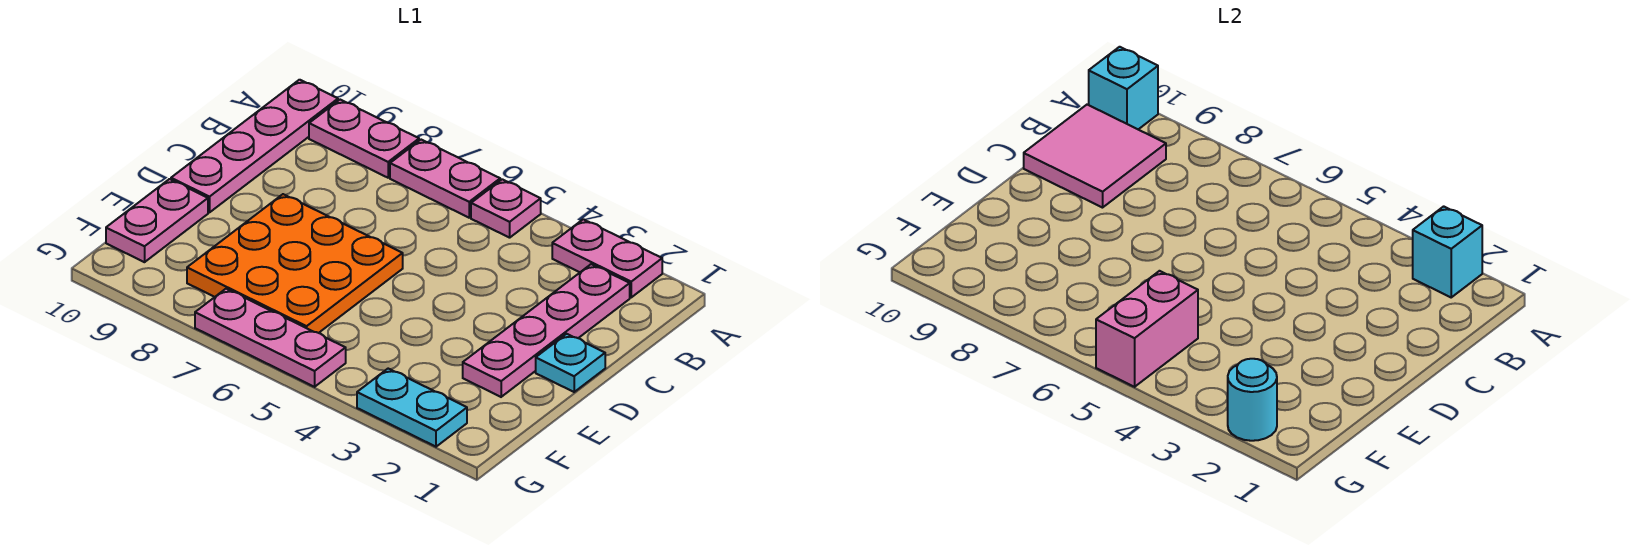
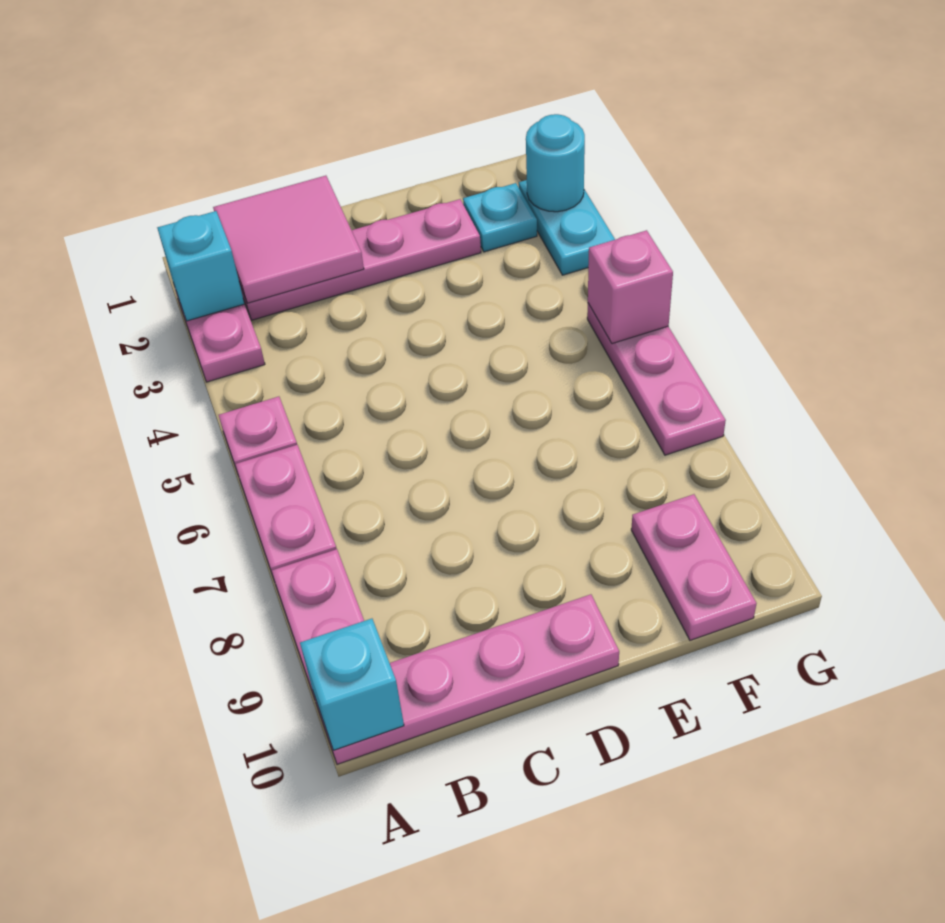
pink 2x2 tile [1024,105,1166,208] -> pink 2x2 tile moved to [213,176,364,303]
cyan 1x1 plate [536,334,605,392] -> cyan 1x1 plate moved to [463,183,537,252]
orange 3x3 plate [187,194,403,333] -> none
pink 1x2 plate [106,179,208,262] -> pink 1x2 plate turned to [631,494,757,640]
pink 1x2 brick [1096,271,1198,387] -> pink 1x1 brick [588,230,673,344]

